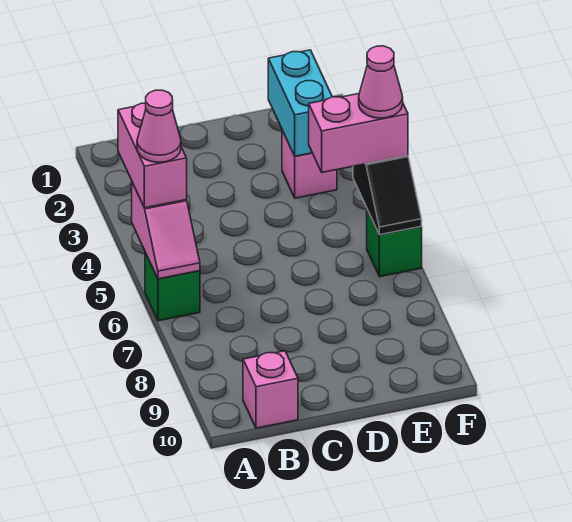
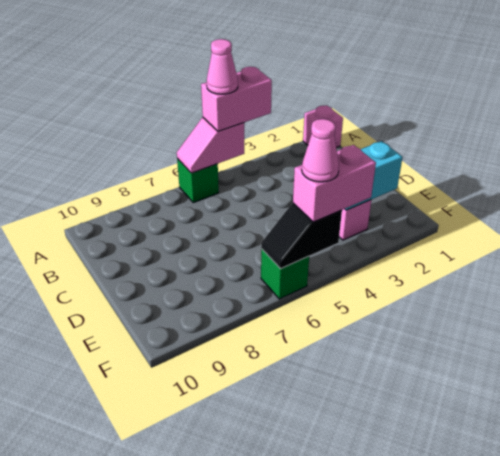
pink 1x1 brick [243,351,298,428] -> pink 1x1 brick moved to [303,105,343,148]
pink 1x2 brick [309,94,408,172] -> pink 1x2 brick turned to [293,145,376,222]

